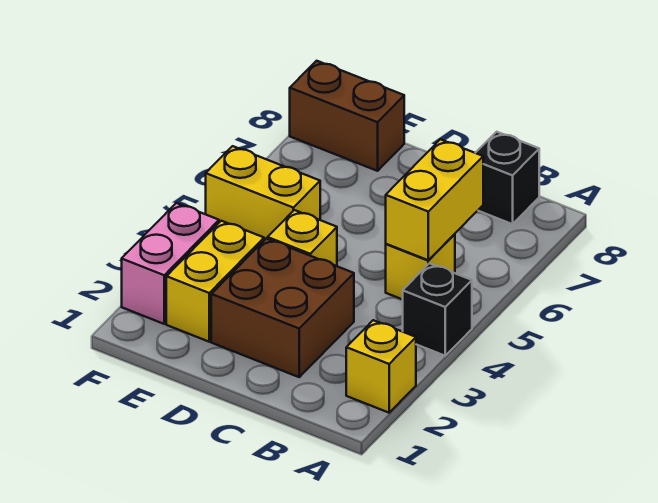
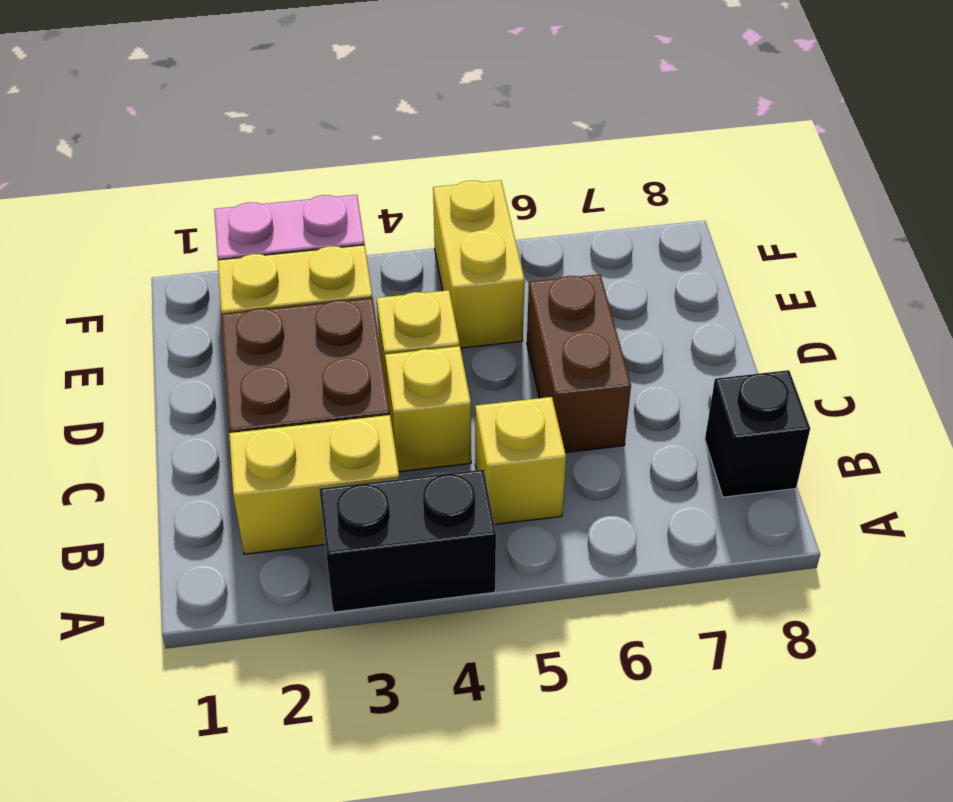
yellow 1x1 brick [346,320,416,413] -> yellow 1x1 brick moved to [385,346,471,472]
black 1x1 brick [403,263,472,356] -> black 1x2 brick [319,469,496,612]
yellow 1x2 brick [386,139,483,260] -> yellow 1x2 brick moved to [229,415,399,554]
brown 1x2 brick [290,61,404,171] -> brown 1x2 brick moved to [527,274,631,453]

